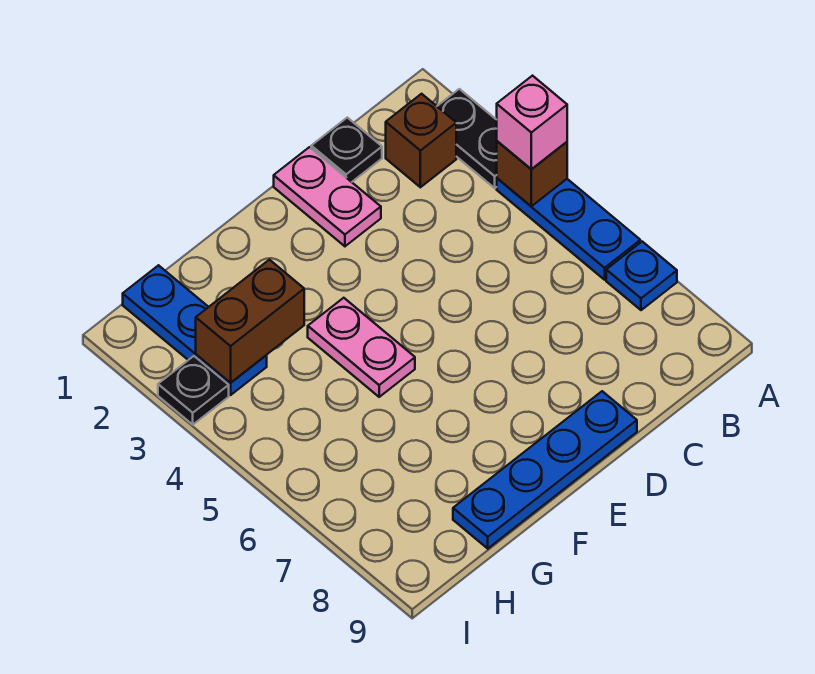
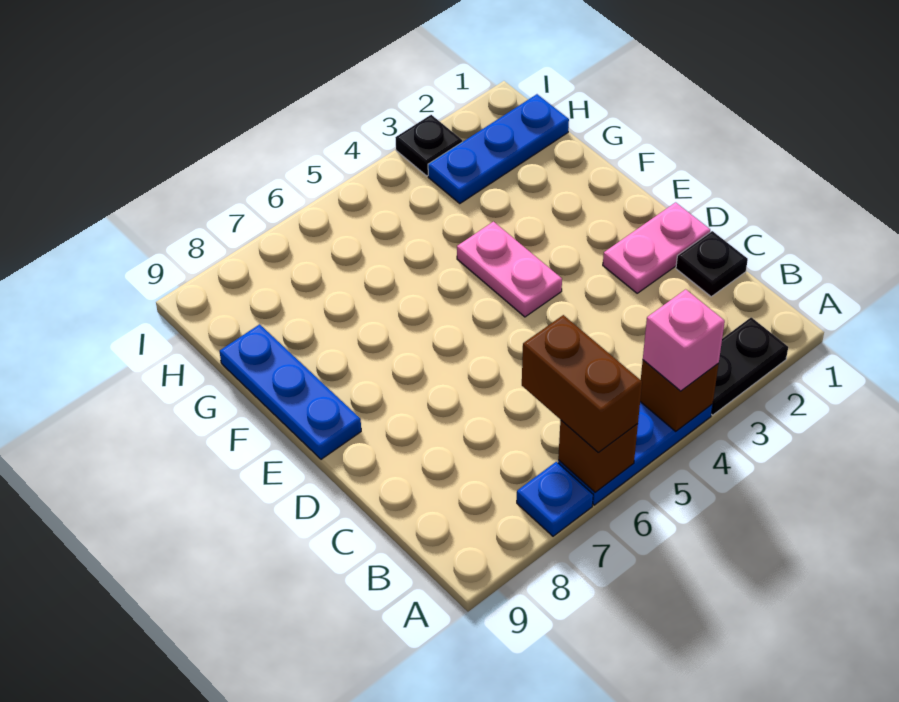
brown 1x1 brick [386,94,456,187] -> brown 1x1 brick moved to [558,420,638,492]
blue 1x4 plate [453,391,637,549] -> blue 1x3 plate [220,324,361,459]
pink 1x2 plate [308,298,415,397] -> pink 1x2 plate turned to [457,222,562,317]
brown 1x2 brick [196,260,304,383] -> brown 1x2 brick moved to [522,315,642,453]

